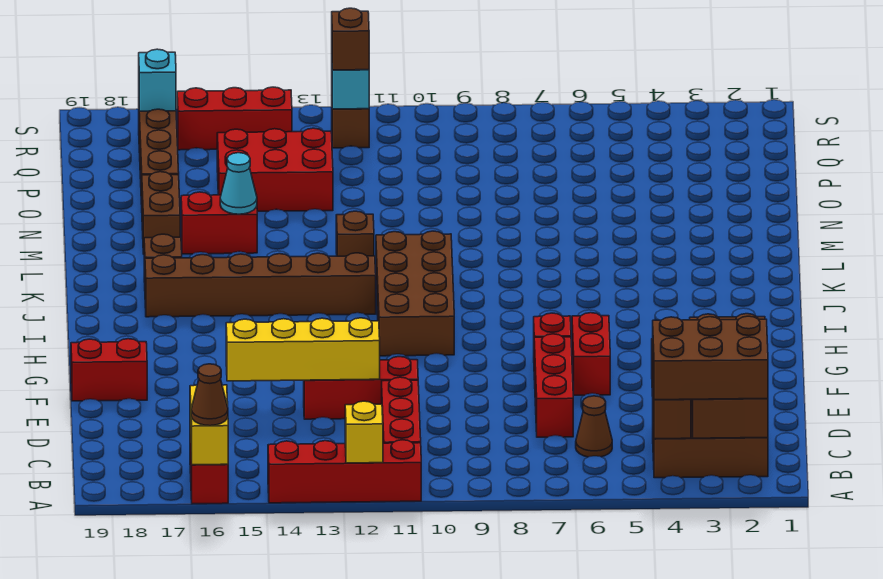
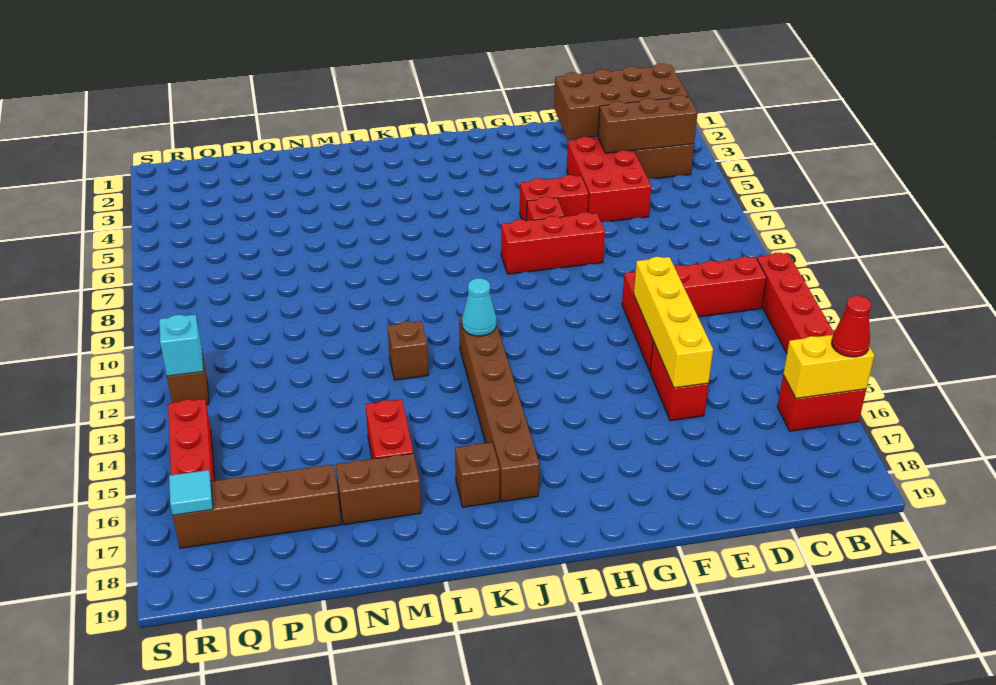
yellow 1x1 brick [345,401,383,463] -> none
brown 1x1 cone [191,364,228,426] -> red 1x1 cone [832,296,871,357]
brown 2x3 brick [653,316,768,400] -> none
brown 1x1 cone [576,396,612,457] -> none
red 1x3 brick [534,334,573,437] -> red 1x3 brick moved to [501,212,605,274]
red 1x2 brick [71,339,147,401] -> red 1x2 brick moved to [650,341,708,421]
brown 2x4 brick [376,231,454,356] -> none
cyan 1x1 cone [220,153,257,214] -> cyan 1x1 cone moved to [462,278,496,336]
red 2x3 brick [217,128,333,211] -> red 2x3 brick moved to [567,137,651,222]
brown 1x1 brick [332,8,369,70] -> none
cyan 1x1 brick [139,49,176,111] -> cyan 1x1 tile [169,470,213,515]

